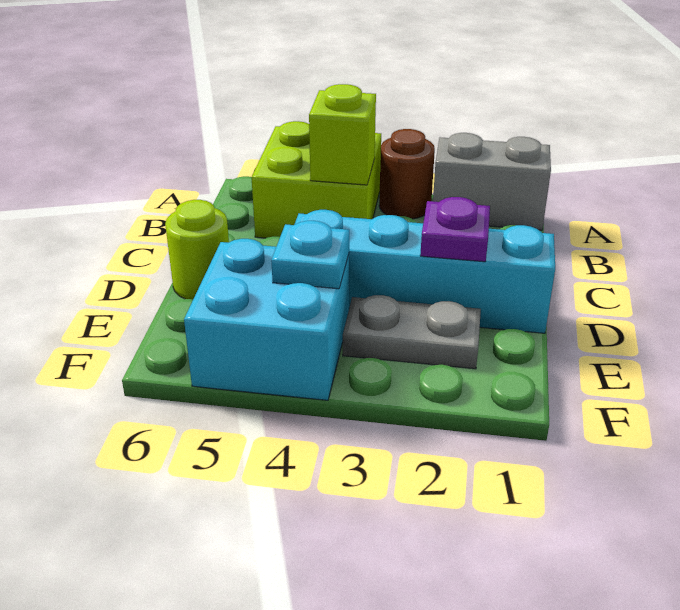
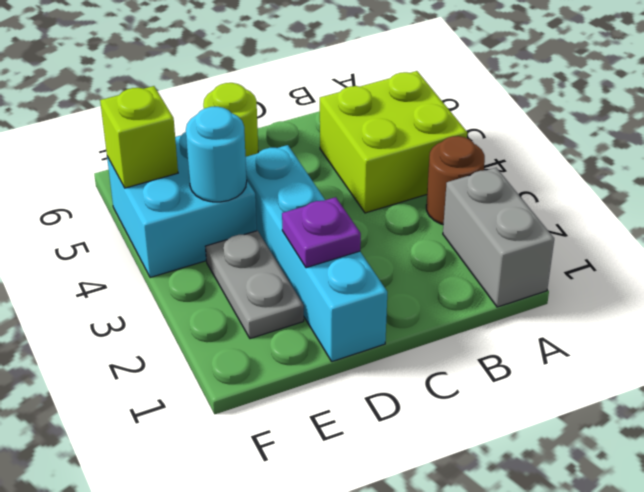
lime 1x1 brick [309,84,376,185] -> lime 1x1 brick moved to [100,86,178,188]
cyan 1x1 plate [271,221,349,289] -> cyan 1x1 round brick [186,107,247,202]

